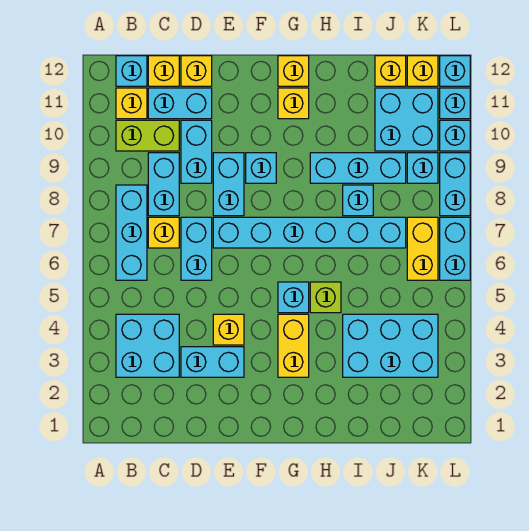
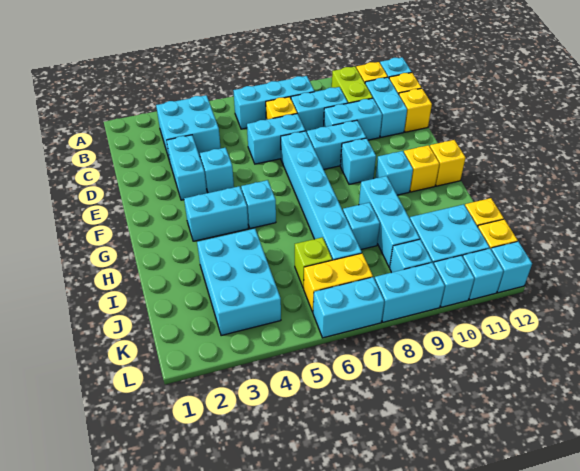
yellow 1x1 brick [213,314,244,345] -> cyan 1x1 brick [200,148,234,193]
yellow 1x2 brick [278,314,309,377] -> cyan 1x2 brick [184,186,248,241]
none -> cyan 1x1 brick [375,151,413,195]
lime 1x1 brick [310,282,341,313] -> lime 1x1 brick moved to [295,237,332,288]

